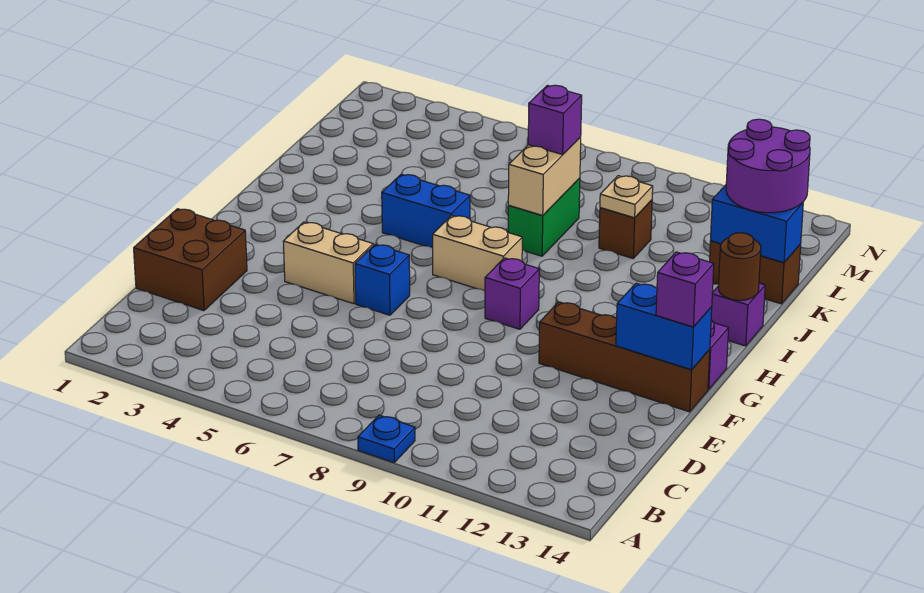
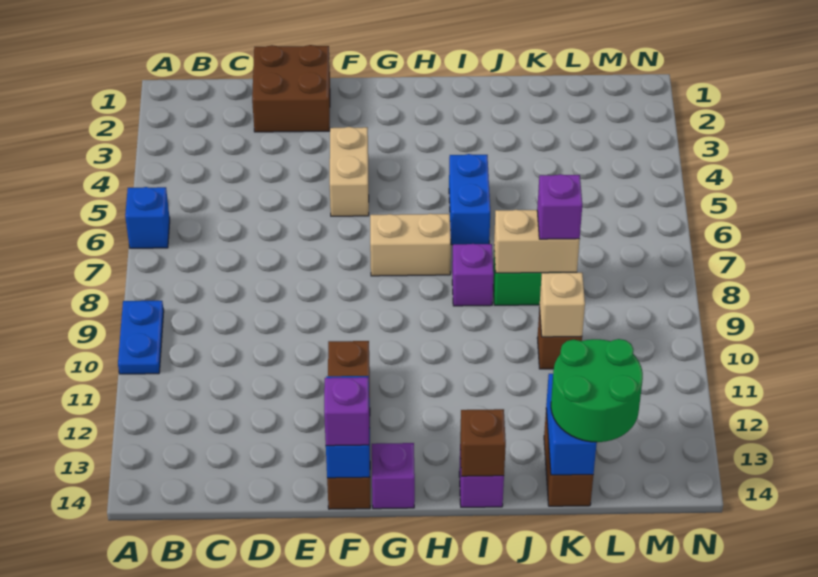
blue 1x1 plate [358,415,415,462] -> blue 1x2 plate [118,301,164,374]
blue 1x1 brick [355,244,410,315] -> blue 1x1 brick moved to [125,187,170,248]
purple 1x1 brick [485,258,539,329] -> purple 1x1 brick moved to [452,244,494,306]
tan 1x2 brick [433,216,522,291] -> tan 1x2 brick turned to [370,214,451,276]
brown 1x1 round brick [718,233,761,300] -> brown 1x1 brick [460,409,506,476]
tan 1x1 plate [600,176,653,218] -> tan 1x1 brick [540,272,585,337]
purple 2x2 round brick [726,119,810,213] -> green 2x2 round brick [551,339,643,442]

